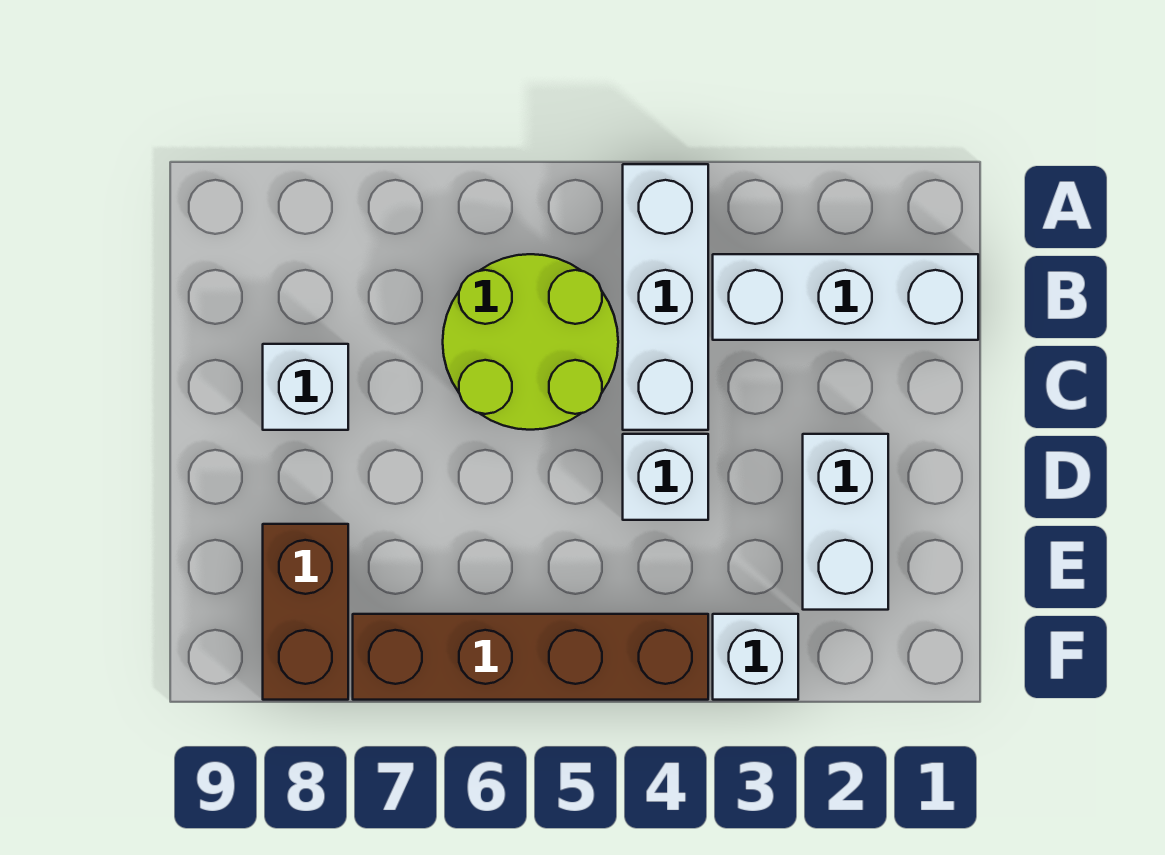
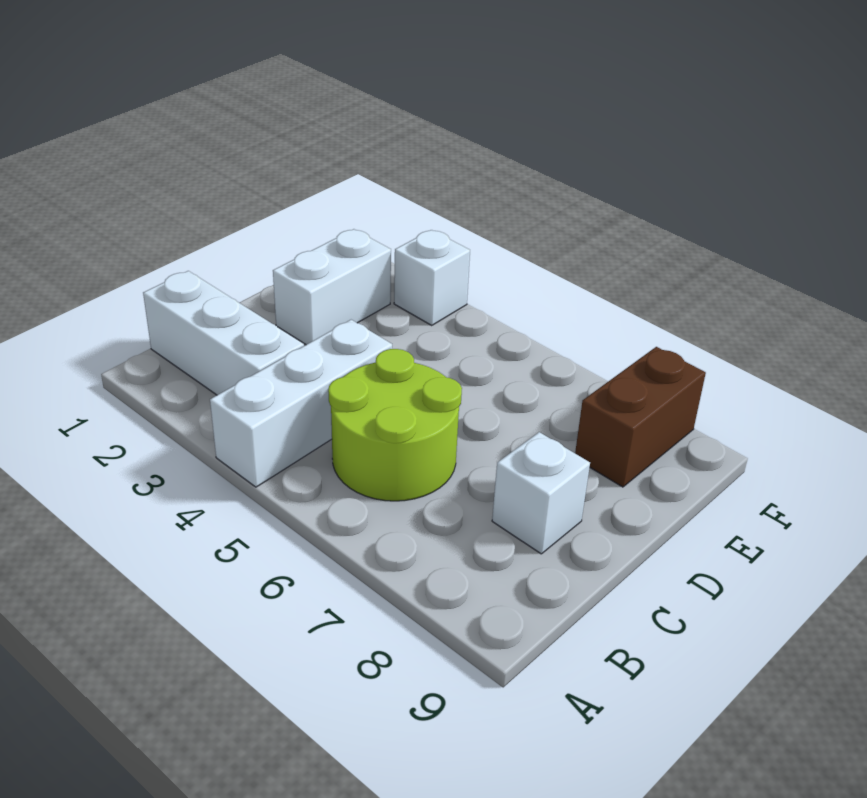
white 1x1 brick [623,434,708,520] -> none
brown 1x4 brick [353,614,708,700] -> none

